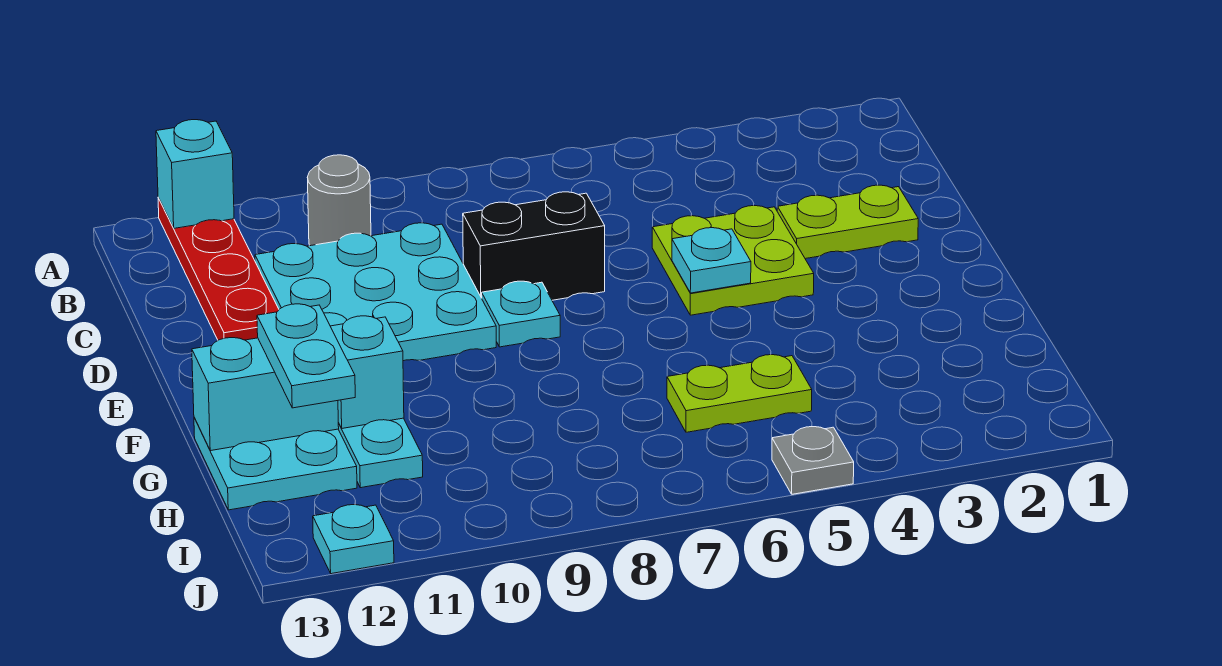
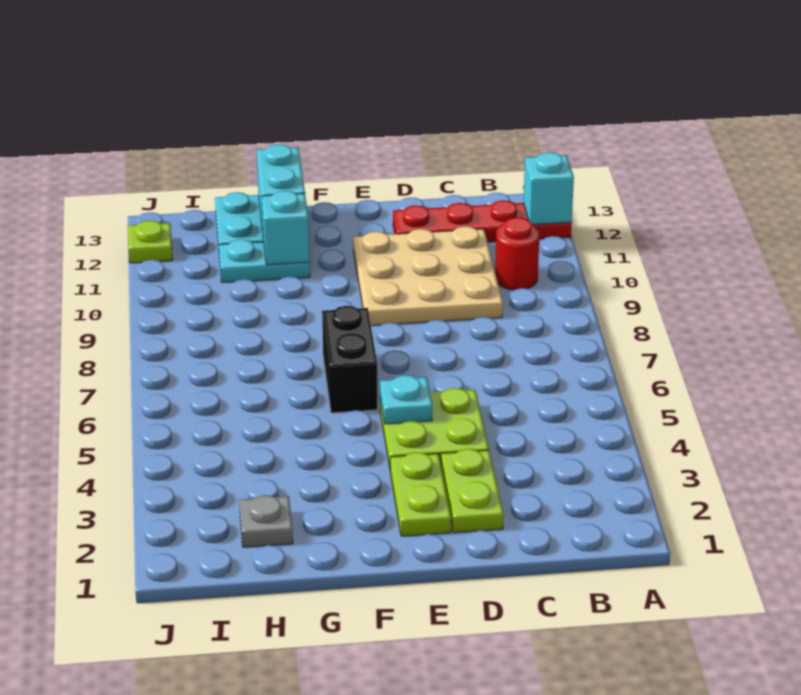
grey 1x1 round brick [307,155,371,246] -> red 1x1 round brick [495,217,540,290]
cyan 3x3 plate [255,223,496,361] -> tan 3x3 plate [353,226,503,326]
black 1x2 brick [463,192,605,300] -> black 1x2 brick moved to [322,306,378,413]
cyan 1x1 plate [482,281,560,347] -> none
cyan 1x2 plate [257,304,355,408] -> none
lime 1x2 plate [667,355,812,432] -> lime 1x2 plate moved to [390,452,451,536]
grey 1x1 plate [772,427,854,494] -> grey 1x1 plate moved to [239,495,293,547]
cyan 1x1 plate [313,505,394,574] -> lime 1x1 plate [128,221,172,263]

